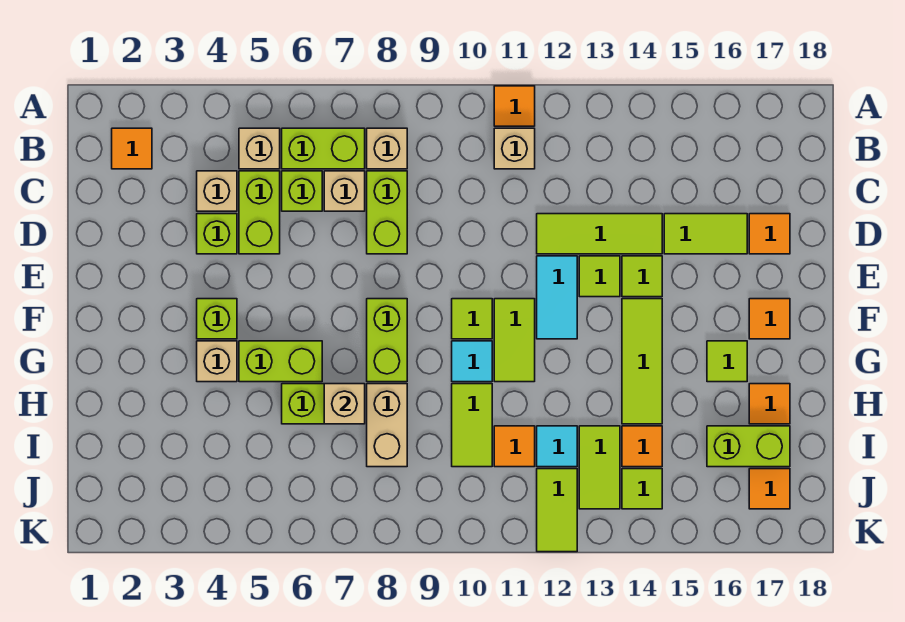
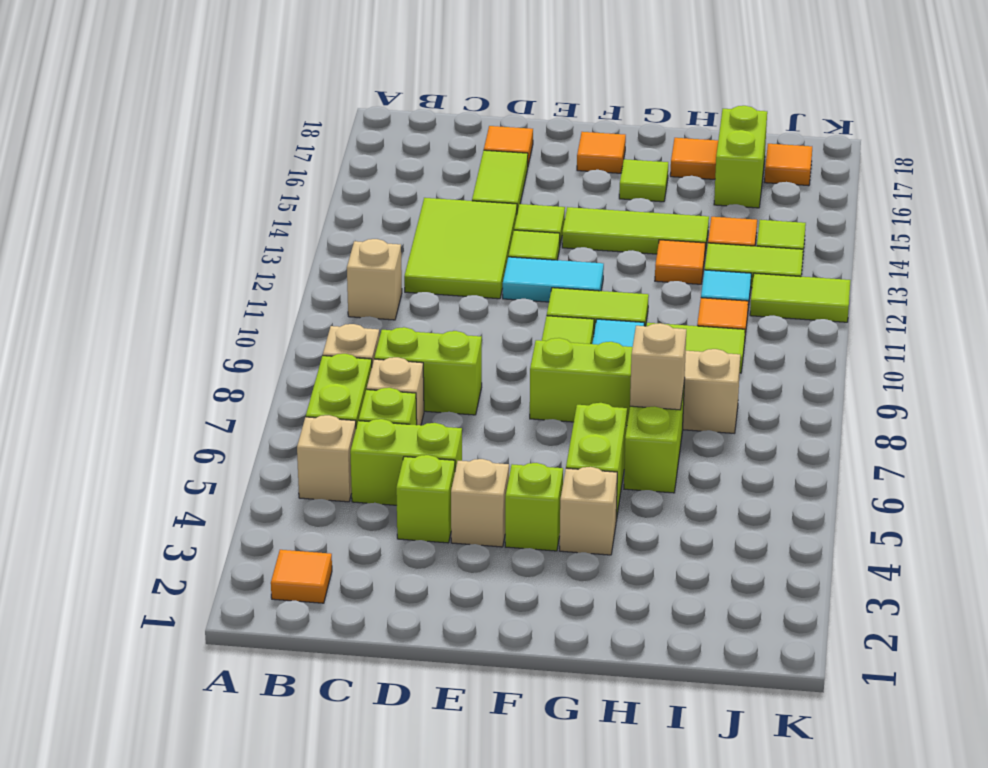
orange 1x1 tile [494,86,535,126] -> orange 1x1 tile moved to [655,240,705,284]
tan 1x1 brick [197,171,237,211] -> tan 1x1 brick moved to [451,459,509,547]
lime 1x3 tile [537,214,662,254] -> lime 2x3 tile [404,198,517,299]

